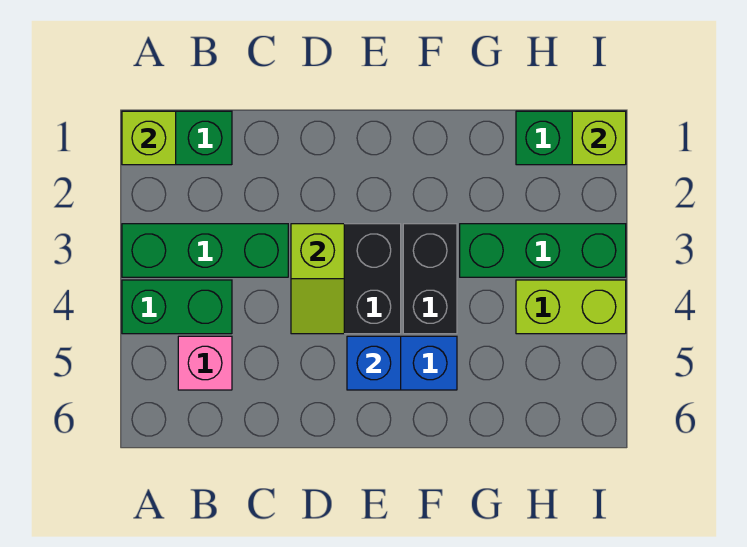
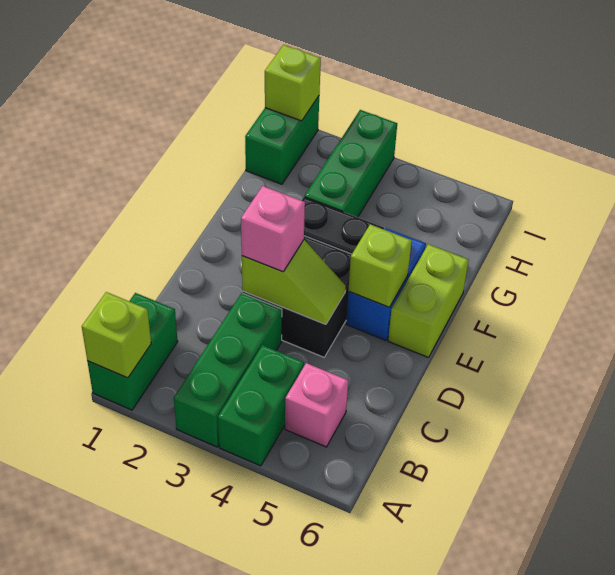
none -> pink 1x1 brick [241,186,305,272]
blue 1x1 brick [347,336,401,390] -> lime 1x1 brick [348,224,412,307]
lime 1x2 brick [516,280,626,334] -> lime 1x2 brick moved to [388,244,469,358]

